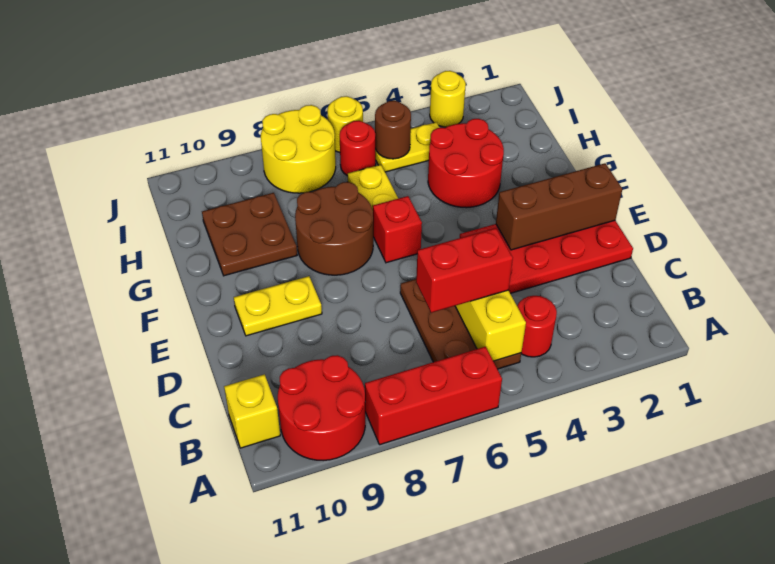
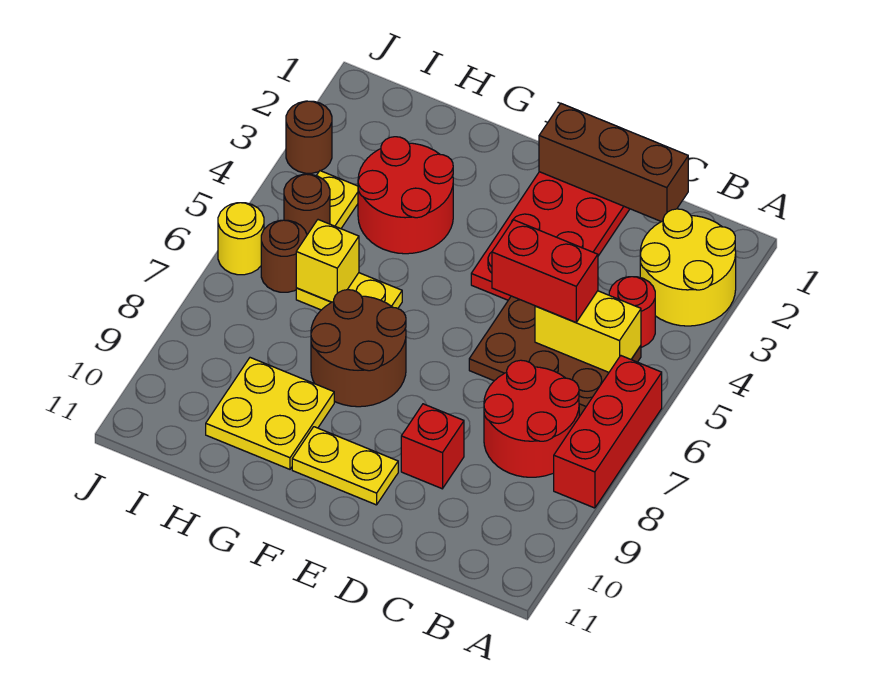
red 2x2 round brick [278,355,365,461] -> red 2x2 round brick moved to [484,360,579,477]
yellow 1x1 brick [224,374,280,448] -> yellow 1x1 brick moved to [296,220,359,302]
red 1x2 brick [416,228,513,313] -> red 1x2 brick turned to [492,220,598,322]
brown 1x3 brick [496,163,622,250] -> brown 1x3 brick turned to [539,104,688,222]
yellow 1x2 plate [234,276,322,336] -> yellow 1x2 plate turned to [292,427,398,505]
red 1x1 brick [373,196,422,263] -> red 1x1 brick moved to [401,404,464,489]
brown 2x2 plate [202,193,297,276] -> yellow 2x2 plate [206,358,334,469]
red 1x1 round brick [340,121,376,176] -> brown 1x1 round brick [261,220,307,292]
yellow 2x2 round brick [261,105,336,193] -> yellow 2x2 round brick moved to [640,209,736,326]
yellow 1x1 round brick [430,71,466,127] -> brown 1x1 round brick [286,101,332,173]

